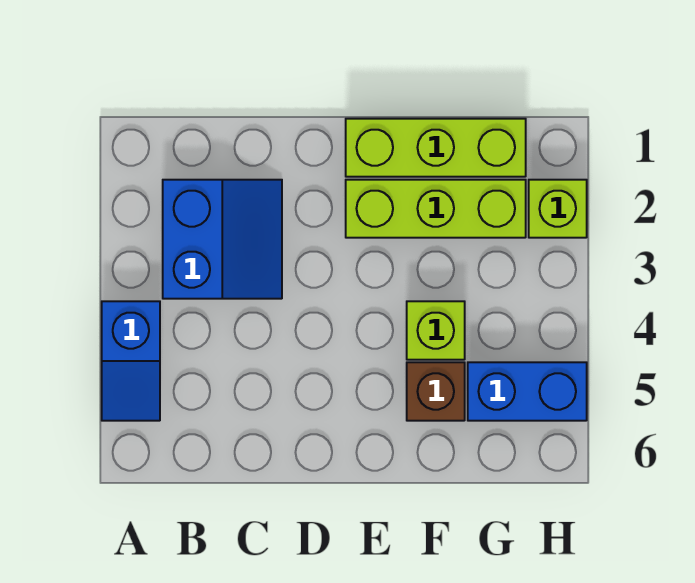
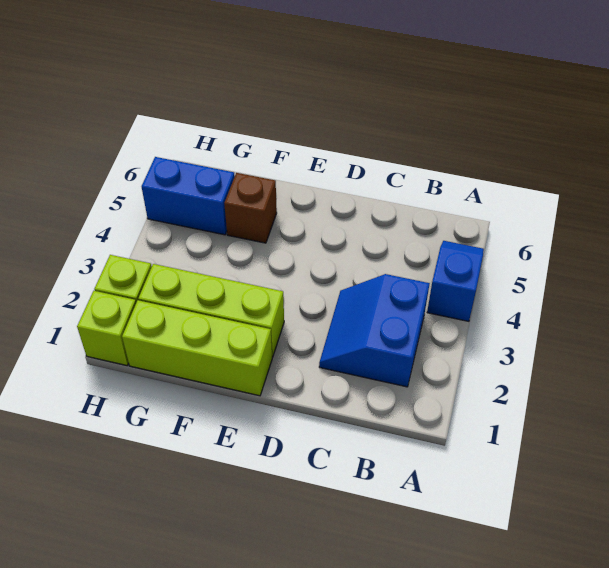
lime 1x1 brick [407,301,465,360] -> lime 1x1 brick moved to [77,291,136,365]

